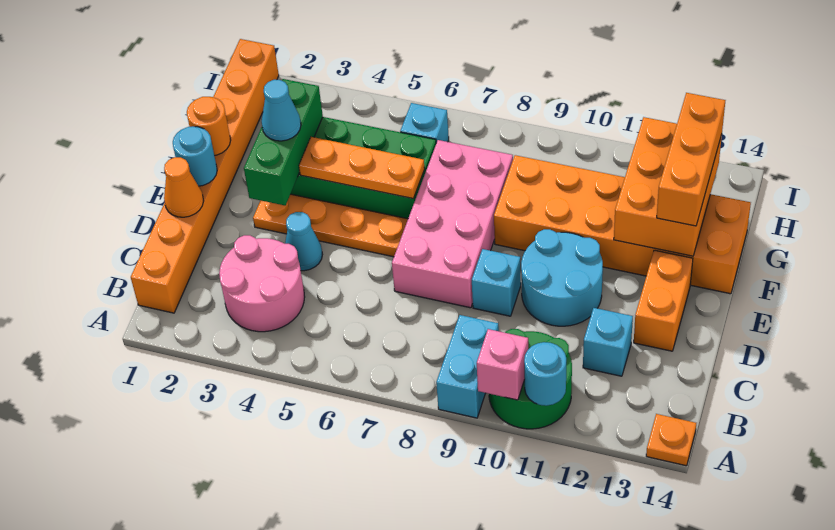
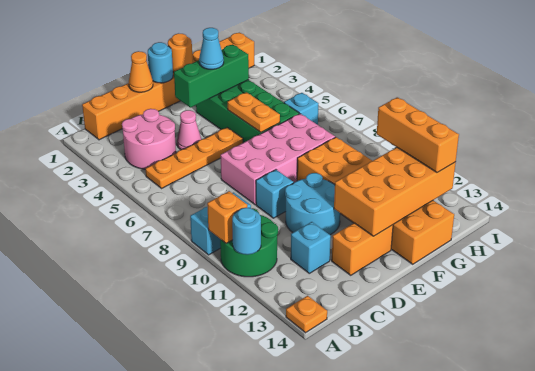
pink 1x1 brick [477,329,528,400] -> orange 1x1 brick [207,191,247,243]
cyan 1x1 cone [285,212,322,271] -> pink 1x1 cone [177,110,201,150]
orange 1x4 plate [253,194,408,257] -> orange 1x4 plate turned to [146,128,243,188]
orange 1x3 plate [299,137,425,199] -> orange 1x2 plate [228,92,280,132]
orange 2x3 brick [614,117,722,256] -> orange 2x4 brick [334,147,456,236]
orange 1x3 brick [657,93,725,226] -> orange 1x3 brick turned to [377,97,459,173]

